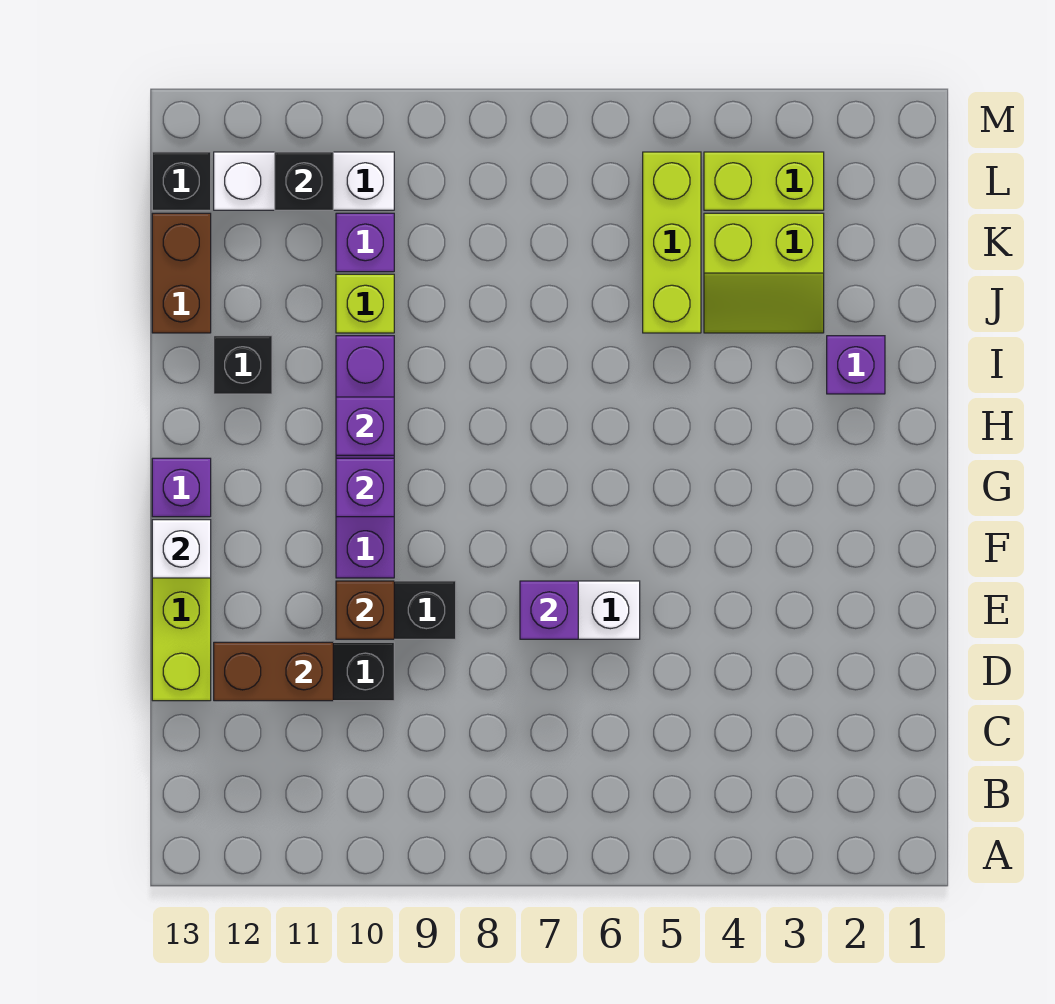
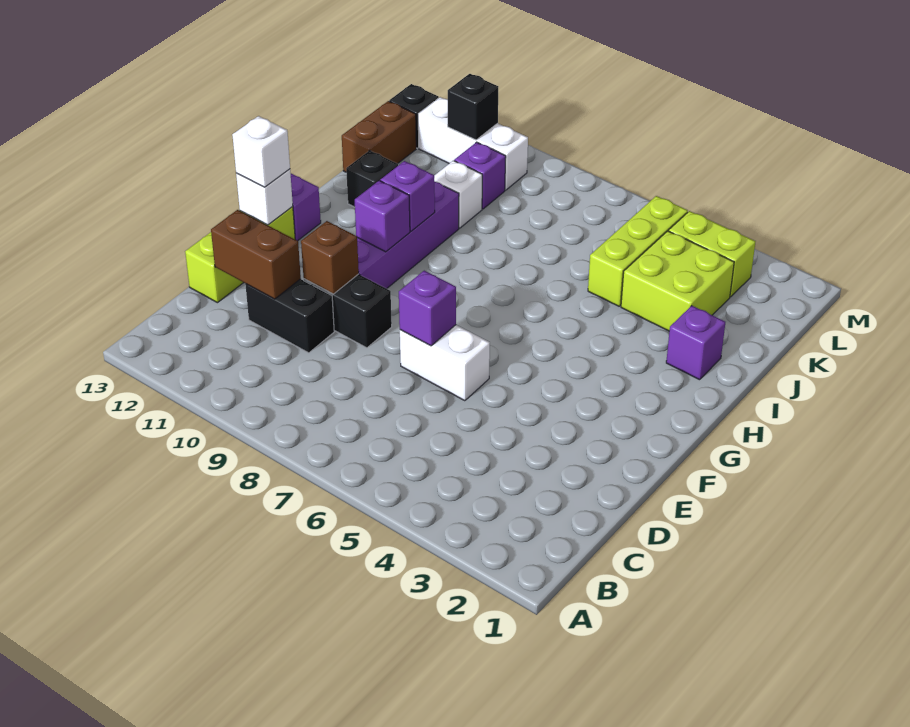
none -> white 1x1 brick [232,116,290,187]
lime 2x2 slope [704,213,824,333] -> lime 2x2 brick [621,231,734,331]
lime 1x1 brick [336,274,394,333] -> white 1x1 brick [434,161,482,228]

